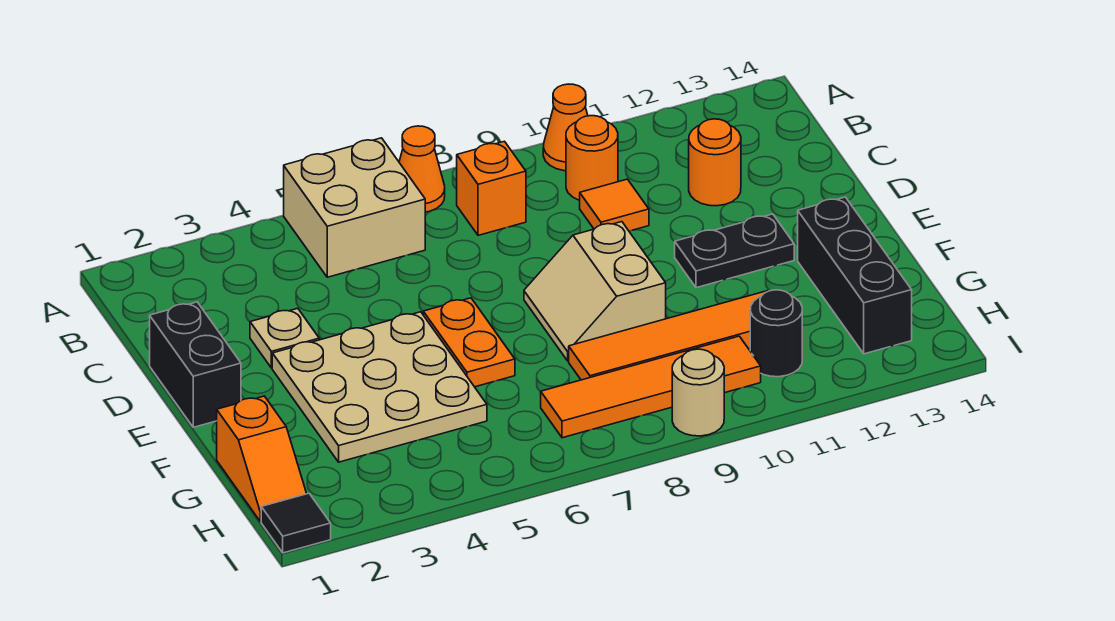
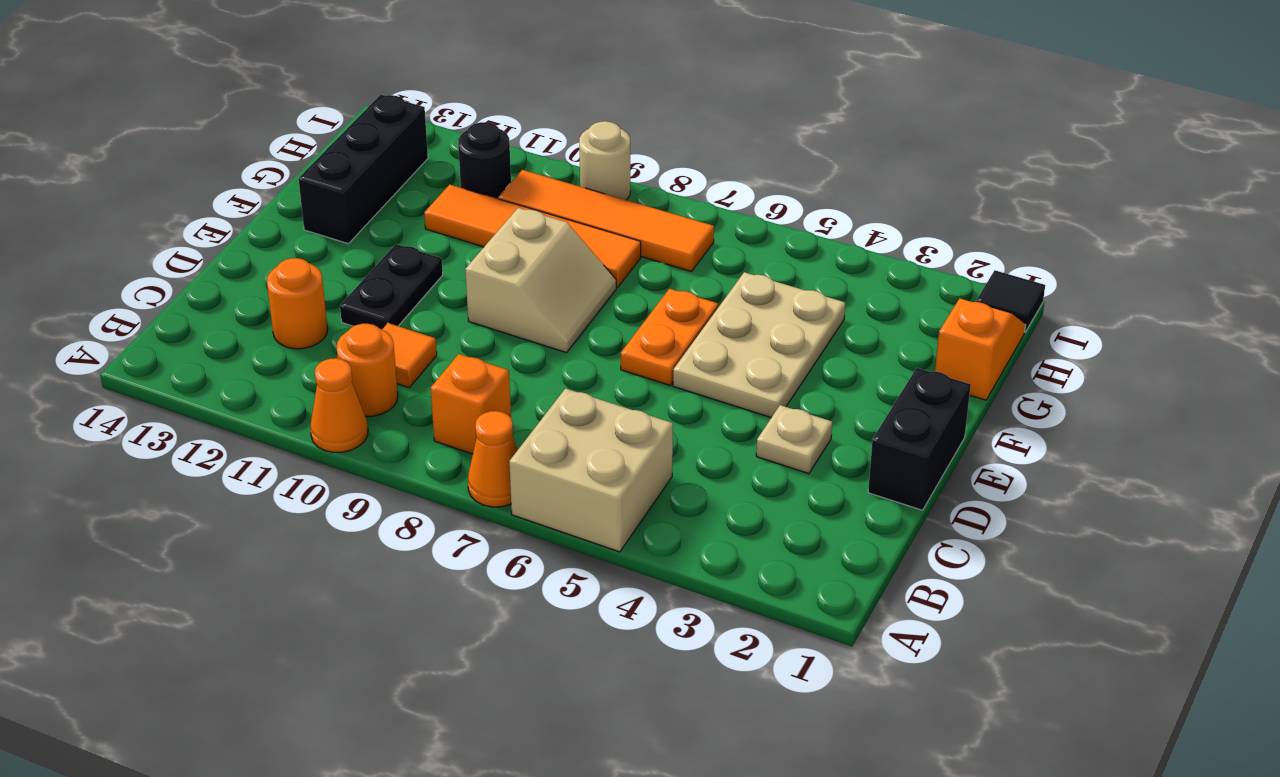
tan 3x3 plate [272,312,487,462] -> tan 2x3 plate [673,272,845,418]
black 1x2 plate [675,214,794,288] -> black 1x2 plate turned to [340,244,443,329]

